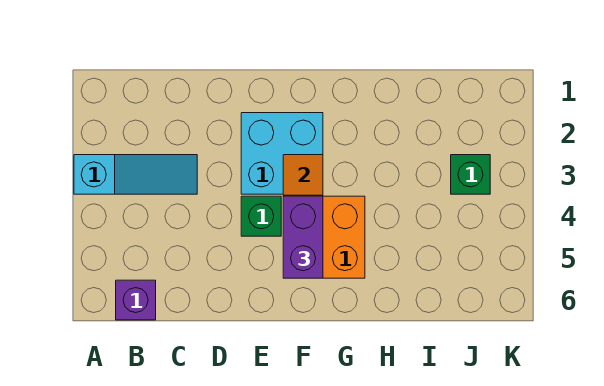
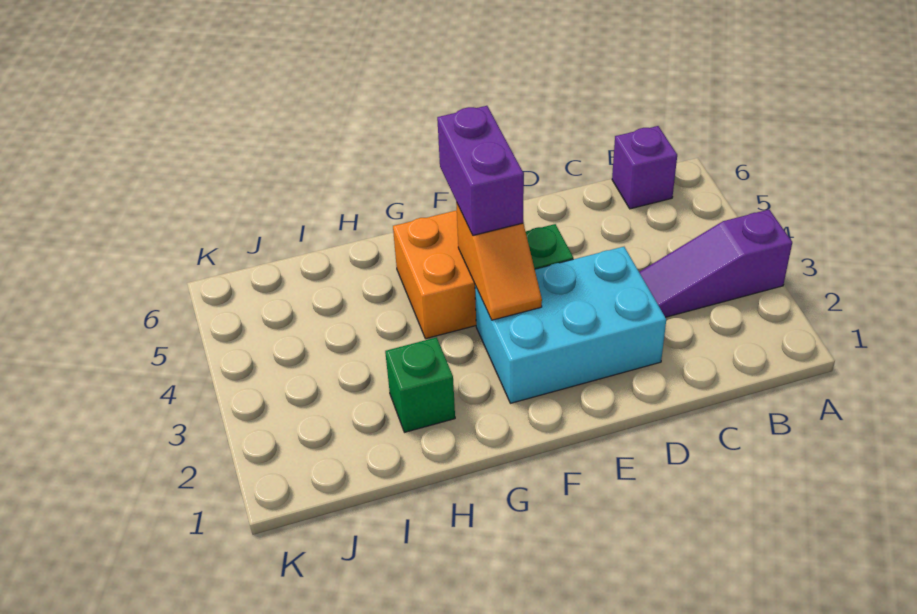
cyan 1x3 slope [74,155,197,194] -> purple 1x3 slope [639,210,792,317]
cyan 2x2 brick [241,113,323,194] -> cyan 2x3 brick [475,247,666,403]
green 1x1 brick [451,155,490,194] -> green 1x1 brick moved to [385,337,455,432]

